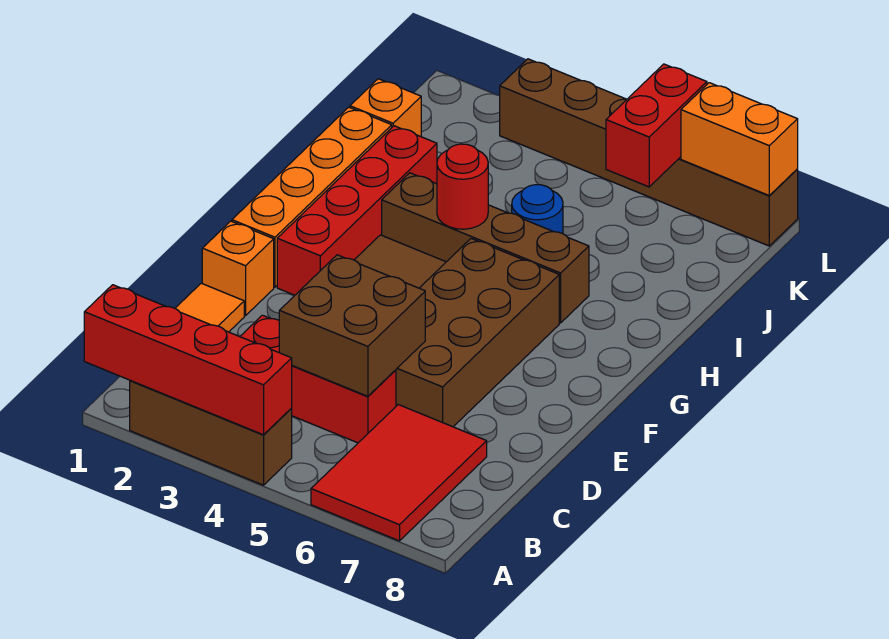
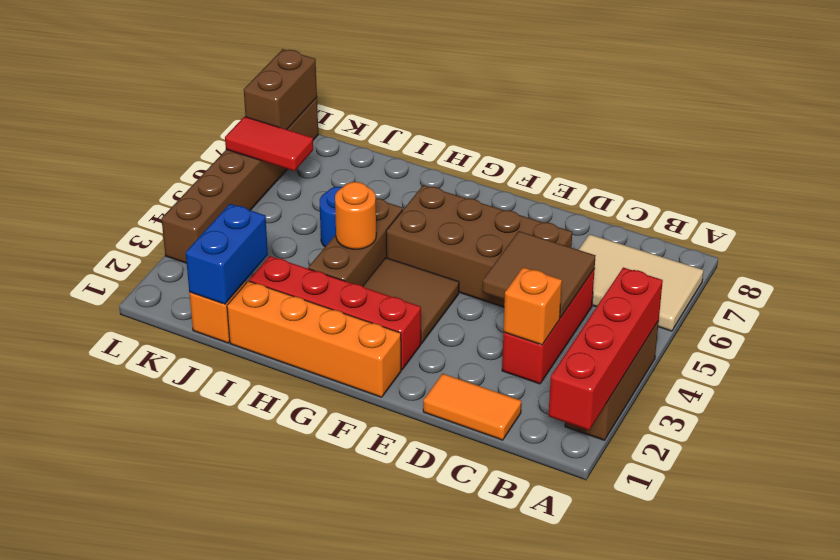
red 2x3 tile [311,405,487,541] -> tan 2x3 tile [579,234,703,331]
brown 2x2 brick [279,255,425,396] -> brown 2x2 tile [482,231,595,318]
orange 1x1 brick [202,221,274,316] -> orange 1x1 brick moved to [504,267,562,345]
brown 1x4 brick [382,173,589,323] -> brown 1x3 brick [308,198,403,286]
red 1x1 round brick [437,144,488,229] -> orange 1x1 round brick [335,182,376,249]
none -> blue 1x2 brick [186,204,268,304]
red 1x2 brick [606,64,707,187] -> red 1x2 tile [225,117,313,171]
orange 1x2 brick [681,83,798,195] -> brown 1x2 brick [244,49,317,129]

